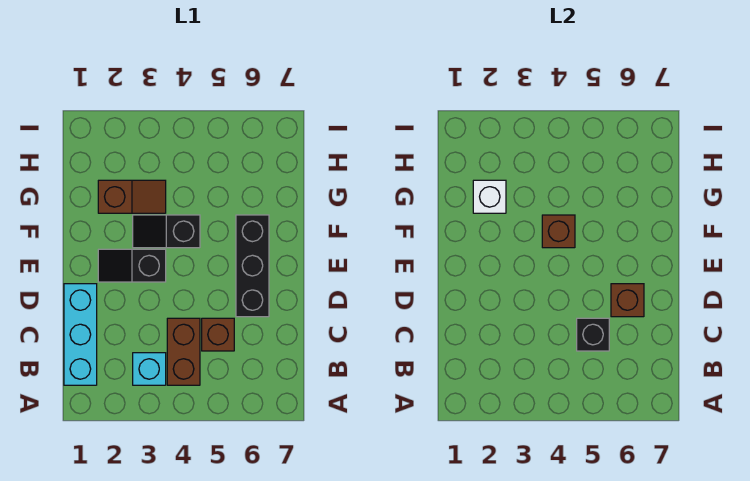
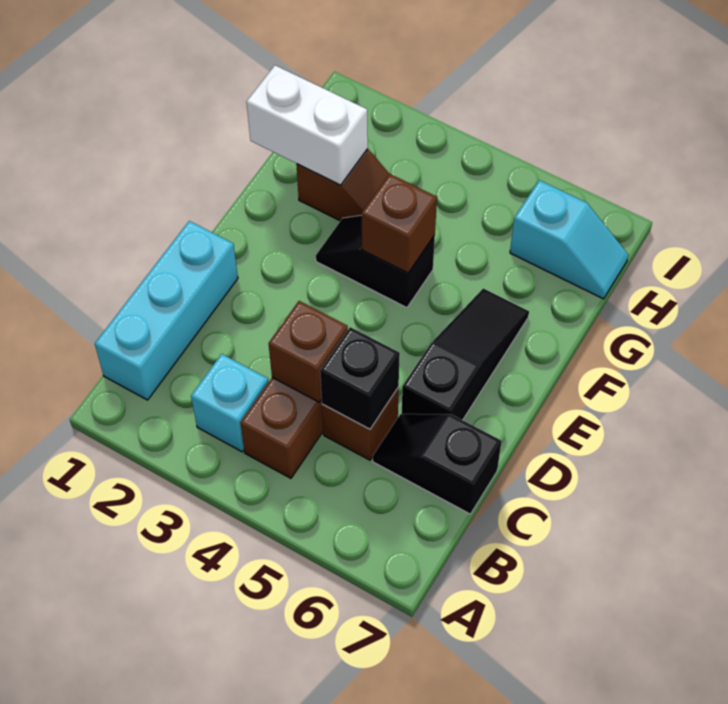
black 1x3 brick [236,215,269,317] -> black 1x3 slope [402,288,529,420]
brown 1x1 brick [611,284,644,317] -> brown 1x1 brick moved to [268,301,348,402]
black 1x2 slope [98,249,166,282] -> black 1x2 slope moved to [373,414,502,514]
white 1x1 brick [473,180,506,213] -> white 1x2 brick [247,65,368,185]
none -> cyan 1x2 slope [510,180,628,299]

